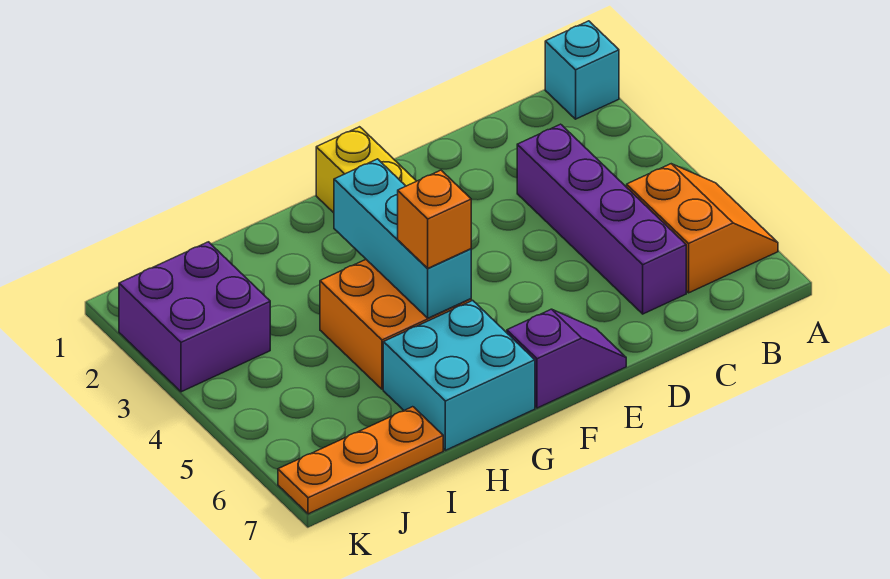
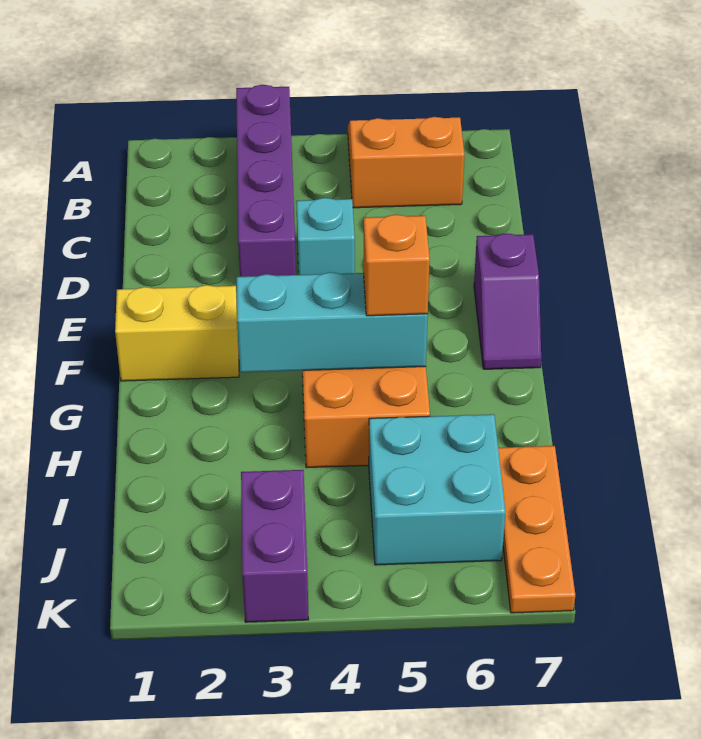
cyan 1x1 brick [545,21,619,119] -> cyan 1x1 brick moved to [296,198,355,275]
purple 1x4 brick [517,124,686,314] -> purple 1x4 brick turned to [236,85,296,277]
purple 1x2 slope [507,309,626,408] -> purple 1x2 slope turned to [474,233,541,369]
cyan 2x2 brick [383,300,535,450] -> cyan 2x2 brick moved to [369,414,505,565]
purple 2x2 brick [119,242,270,392] -> purple 1x2 brick [241,470,309,622]

